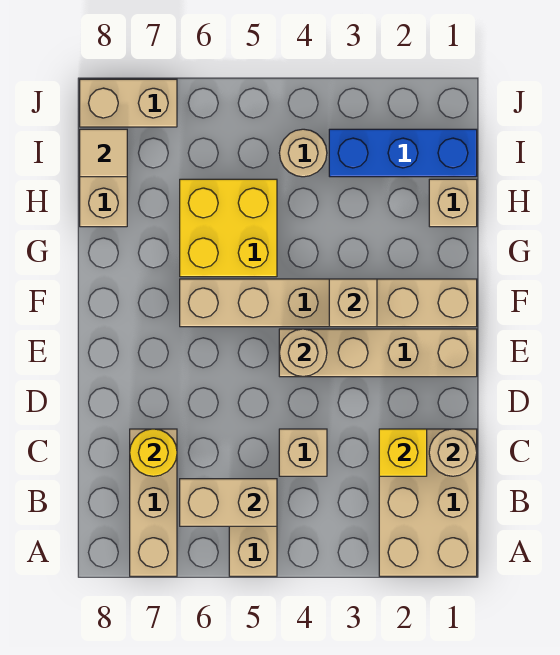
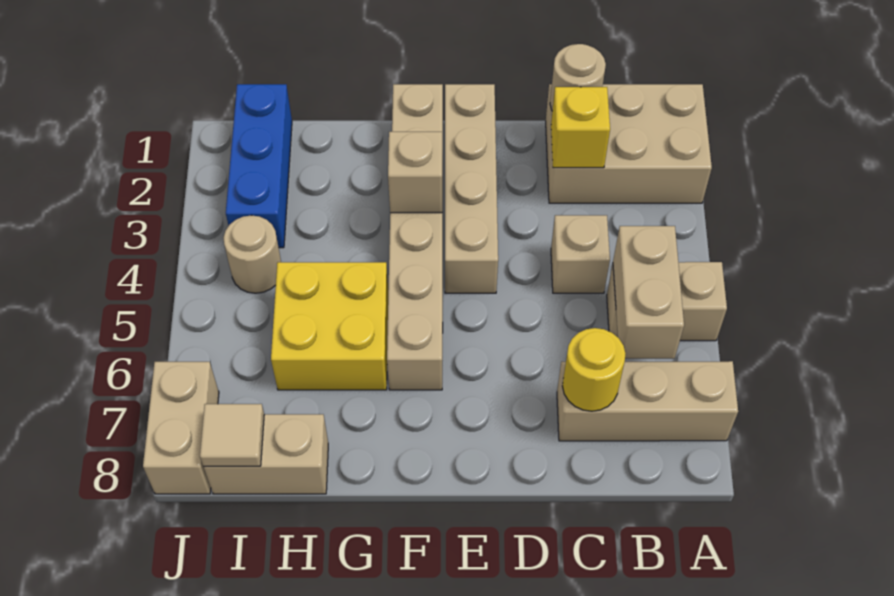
tan 1x1 round brick [279,329,327,377] -> none
tan 1x1 brick [429,179,477,227] -> none

